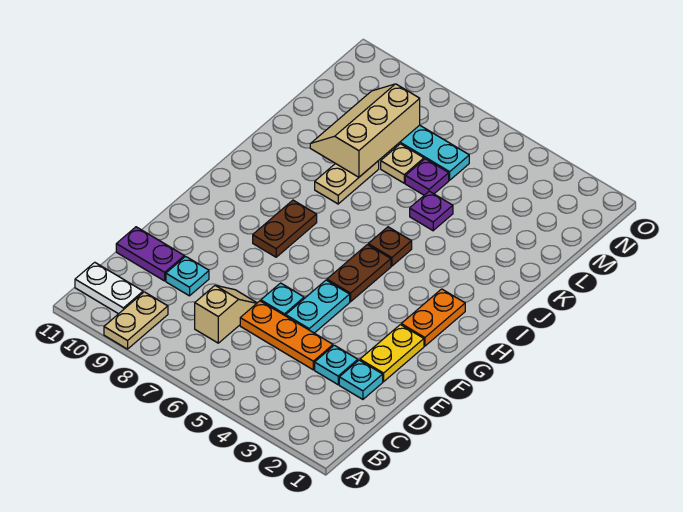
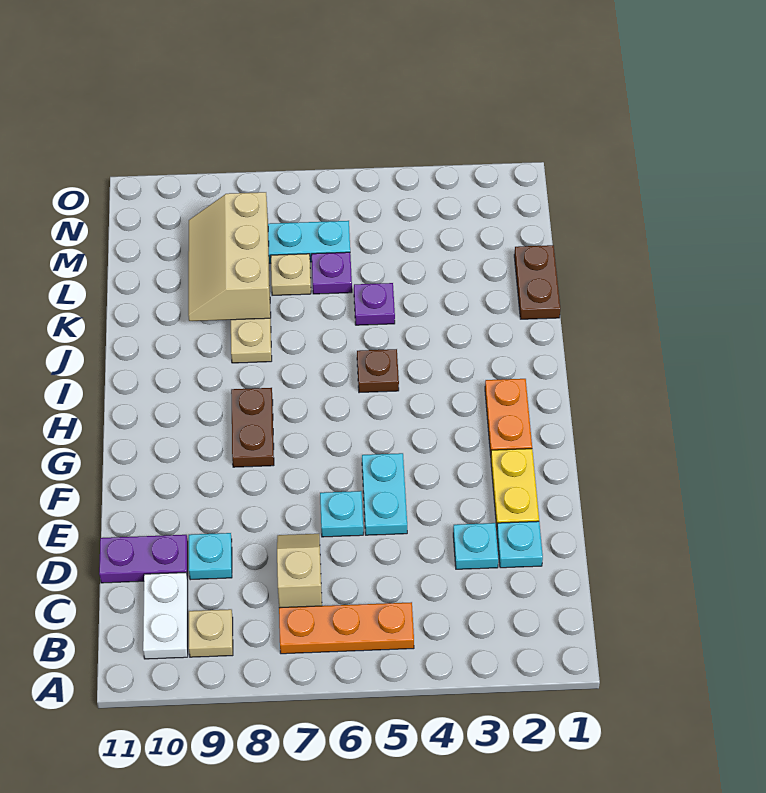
tan 1x2 plate [104,292,168,349] -> tan 1x1 plate [189,609,233,657]
white 1x2 plate [75,262,143,314] -> white 1x2 plate turned to [143,572,188,659]
orange 1x3 plate [240,301,333,370] -> orange 1x3 plate moved to [279,602,414,654]
brown 1x2 plate [327,245,391,302] -> brown 1x2 plate moved to [514,245,560,319]

